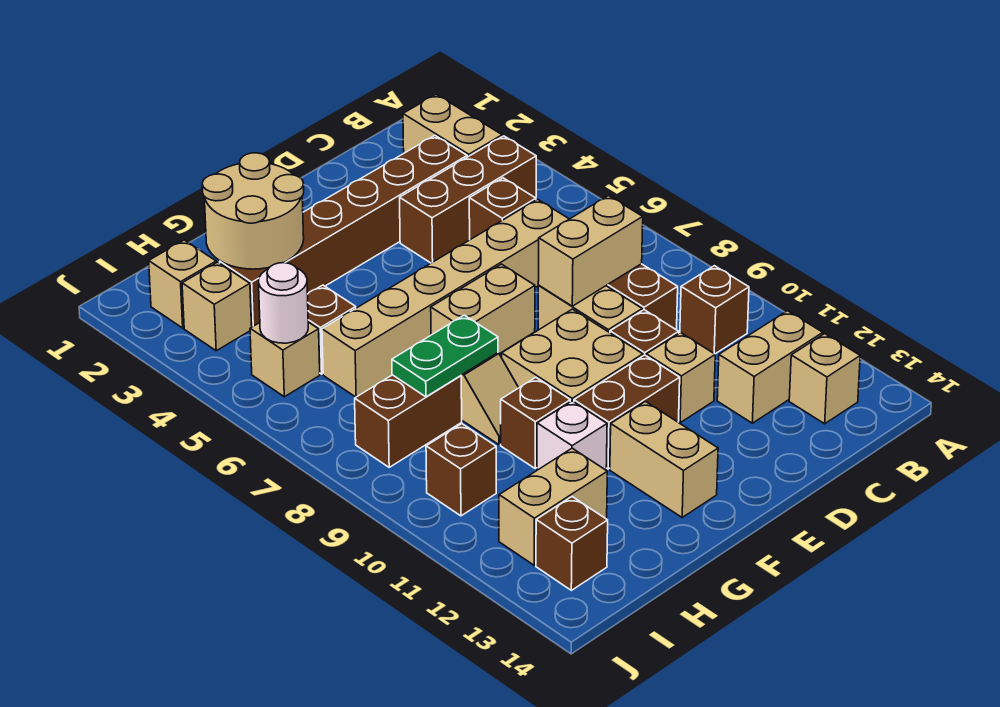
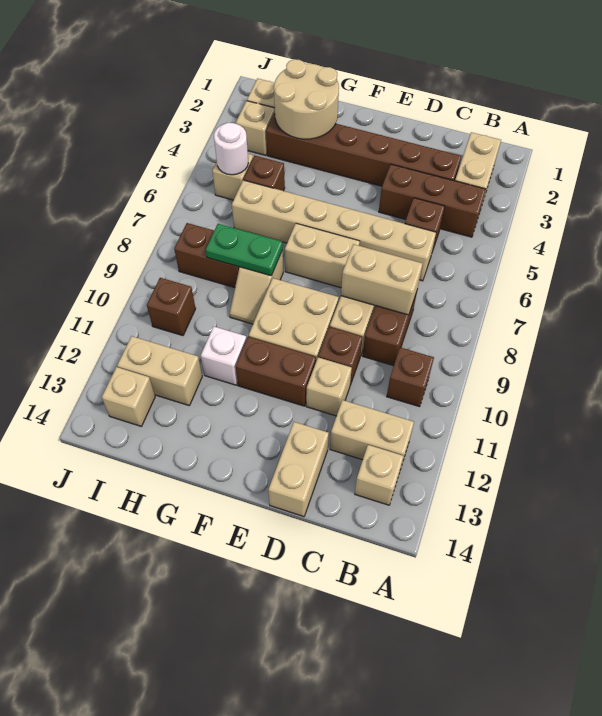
tan 1x2 brick [610,401,718,517] -> tan 1x2 brick moved to [268,422,329,517]
brown 1x1 brick [501,377,570,468] -> none
brown 1x1 brick [536,497,608,590] -> tan 1x1 brick [102,367,155,426]

